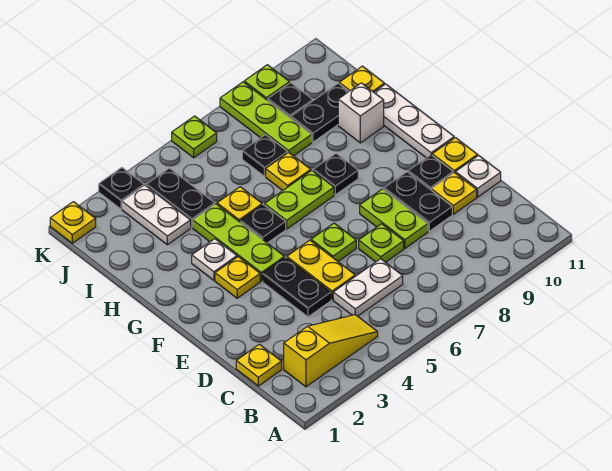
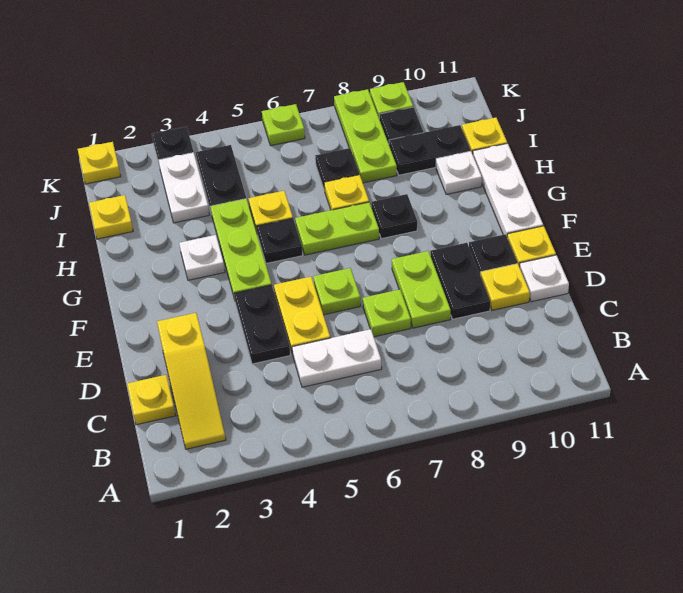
yellow 1x3 slope [284,315,378,387] -> yellow 1x3 slope turned to [157,313,226,449]
yellow 1x1 plate [215,257,260,298] -> yellow 1x1 plate moved to [89,195,133,239]
white 1x1 brick [338,83,384,143] -> white 1x1 plate [436,151,482,194]

